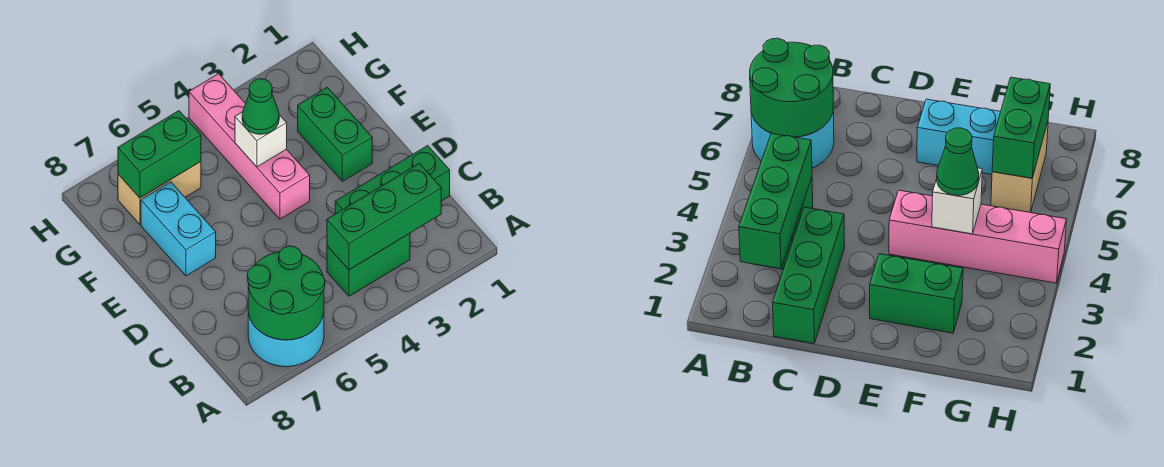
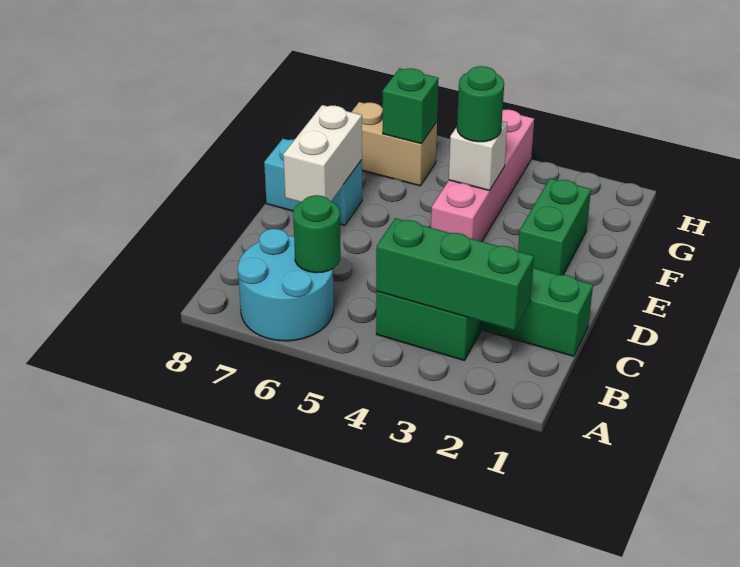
green 2x2 round brick [247,246,325,340] -> green 1x1 round brick [293,195,341,273]
none -> white 1x2 brick [283,105,362,202]
cyan 1x2 brick [141,182,216,276] -> cyan 1x2 brick turned to [264,139,362,225]
green 1x1 cone [242,79,279,134] -> green 1x1 round brick [457,66,504,142]
green 1x2 brick [118,111,201,198] -> green 1x1 brick [383,68,439,143]

